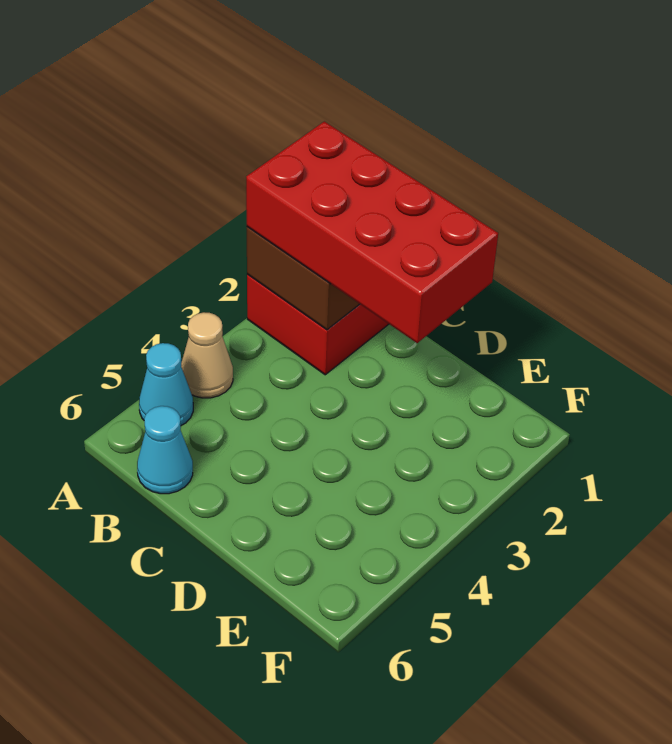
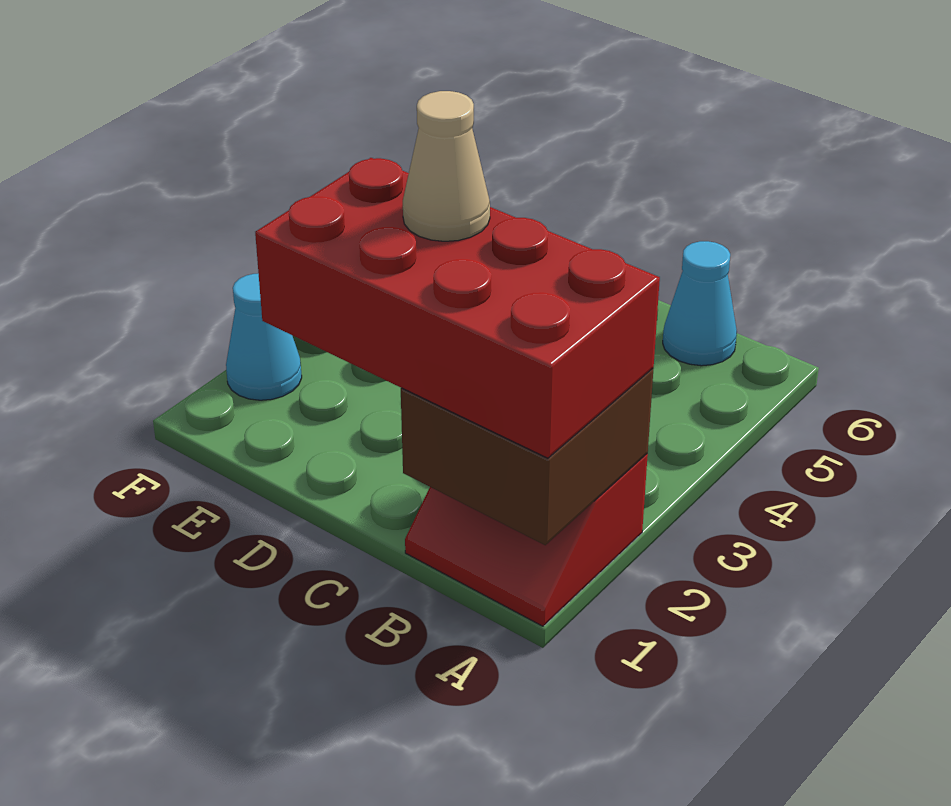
tan 1x1 cone [181,312,233,398] -> tan 1x1 cone moved to [403,91,490,241]
cyan 1x1 cone [139,343,193,425] -> cyan 1x1 cone moved to [226,274,302,400]

